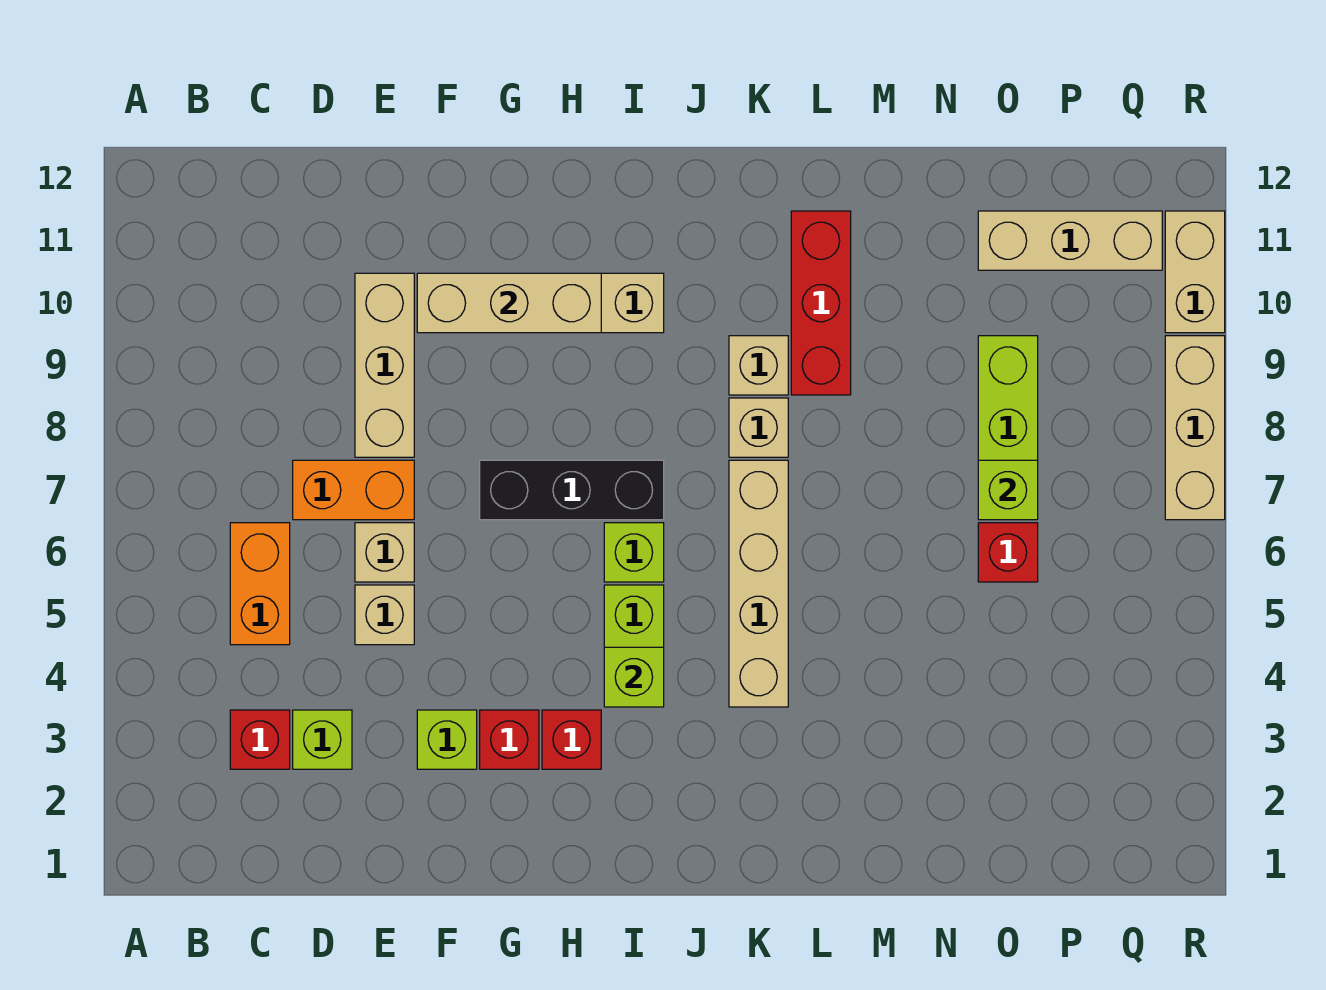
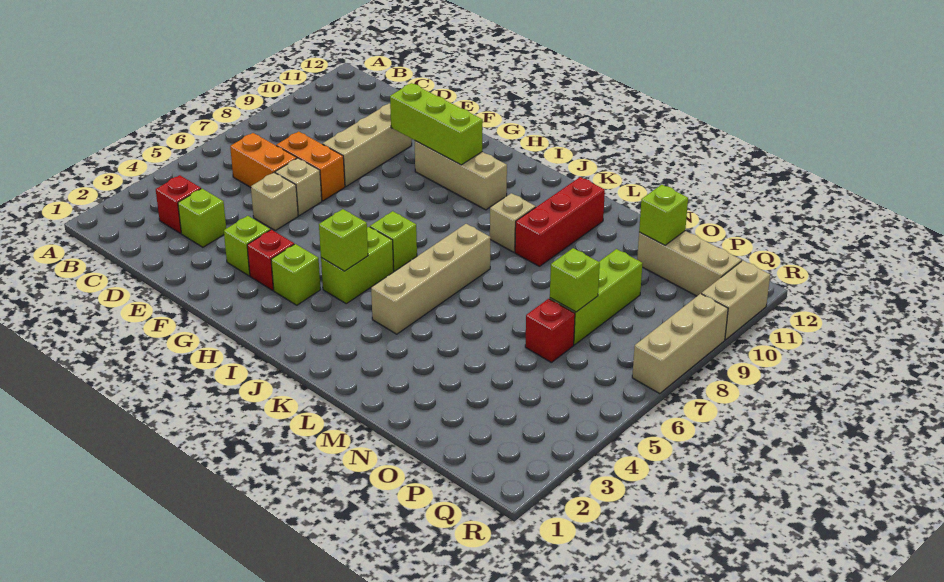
orange 1x2 brick [230,523,290,645] -> orange 1x2 brick turned to [230,133,297,187]
tan 1x3 brick [417,273,601,333] -> lime 1x3 brick [390,83,483,165]
black 1x3 brick [480,460,664,520] -> none
red 1x1 brick [542,710,601,769] -> lime 1x1 brick [271,244,321,305]
tan 1x1 brick [729,398,788,457] -> none
none -> lime 1x1 brick [639,185,688,245]

